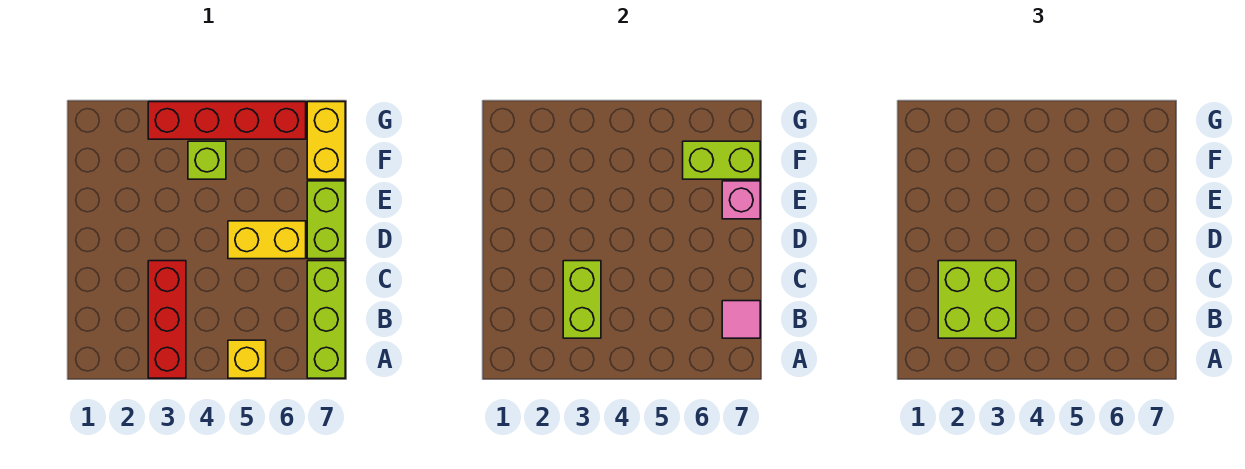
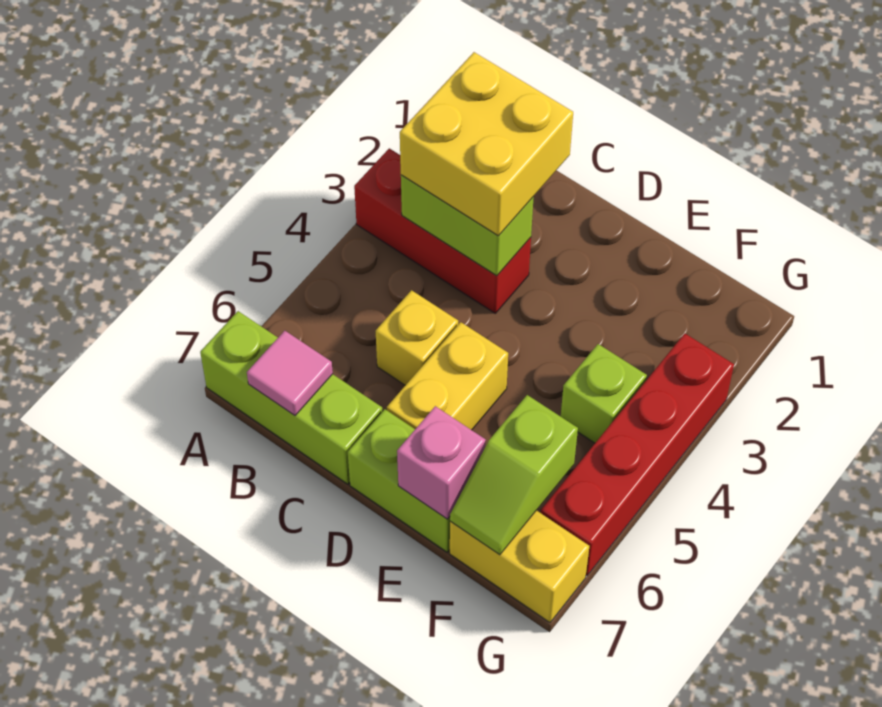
yellow 1x1 brick [228,340,266,378] -> yellow 1x1 brick moved to [376,290,458,385]
lime 2x2 brick [938,261,1016,338] -> yellow 2x2 brick [400,52,573,236]
lime 1x2 brick [683,141,760,179] -> lime 1x2 slope [450,395,578,555]

